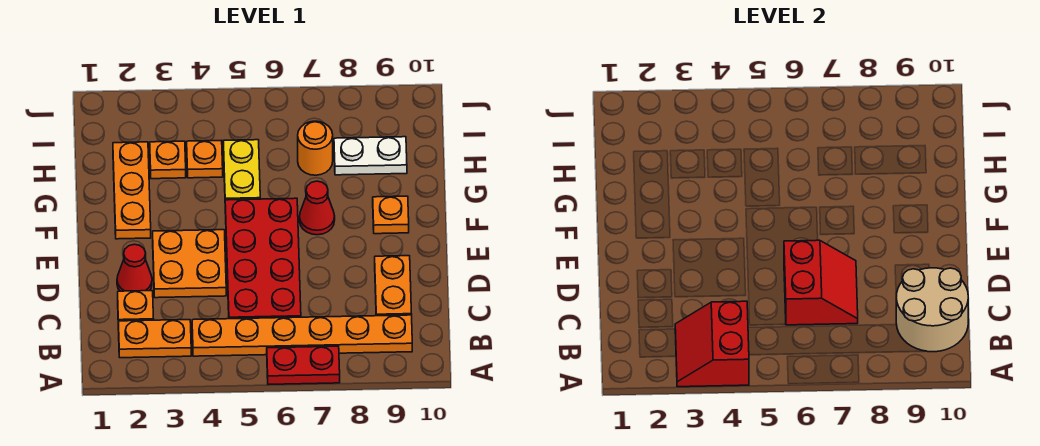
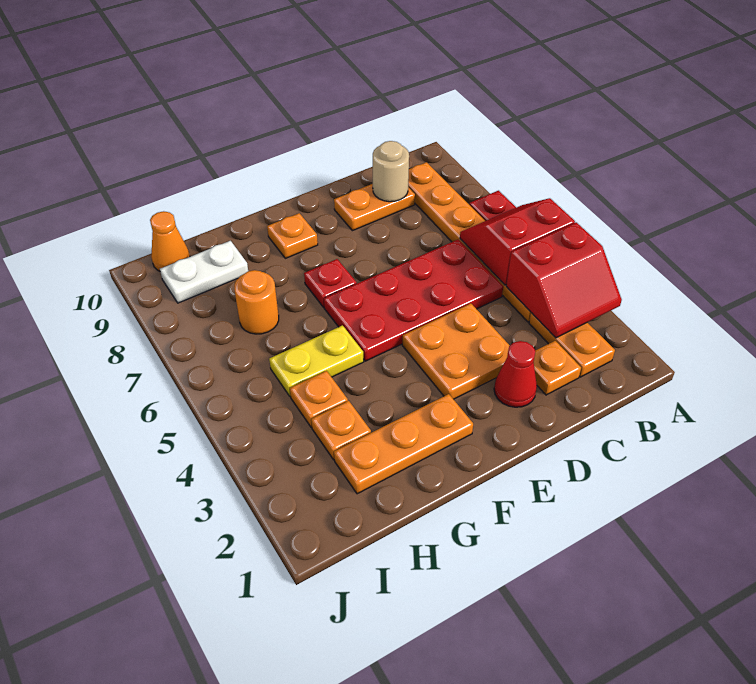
tan 2x2 round brick [896,268,968,352] -> tan 1x1 round brick [373,141,409,202]
red 2x2 slope [784,240,858,325] -> red 2x2 slope moved to [460,198,575,285]
red 1x1 cone [299,181,335,235] -> red 1x1 plate [304,259,357,307]
white 1x2 plate [334,137,407,175] -> white 1x2 plate turned to [160,241,248,303]
none -> orange 1x1 cone [150,211,190,271]

